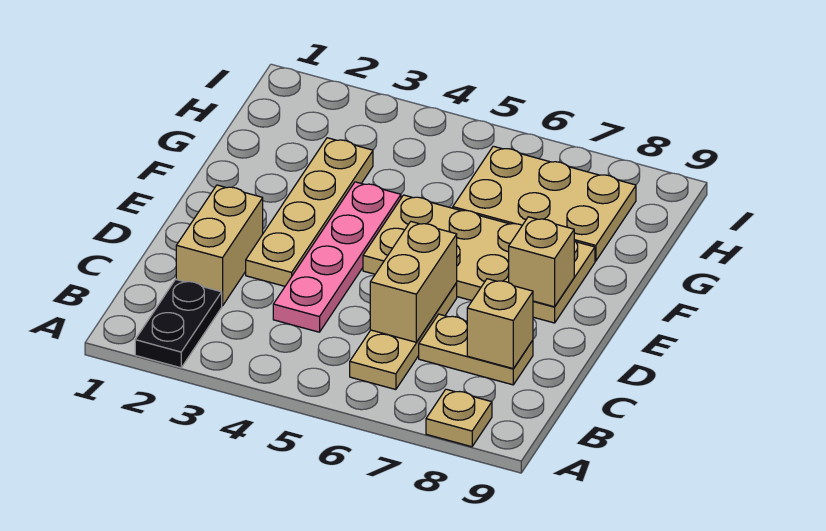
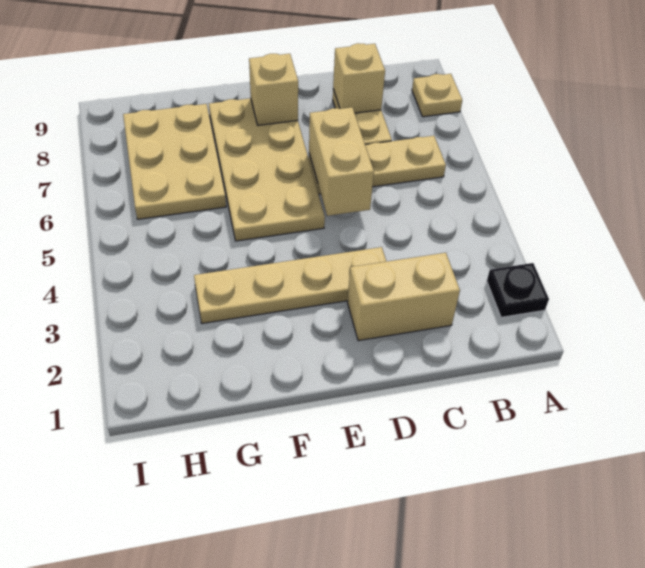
black 1x2 plate [135,279,222,368] -> black 1x1 plate [487,263,549,317]
pink 1x4 plate [273,182,401,332] -> none
tan 1x2 brick [370,222,457,342] -> tan 1x2 brick turned to [309,107,374,216]

